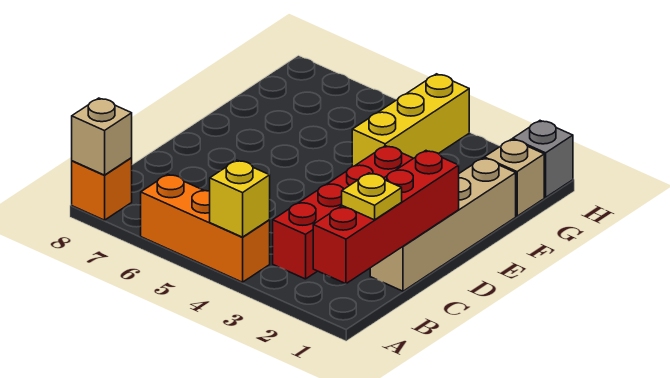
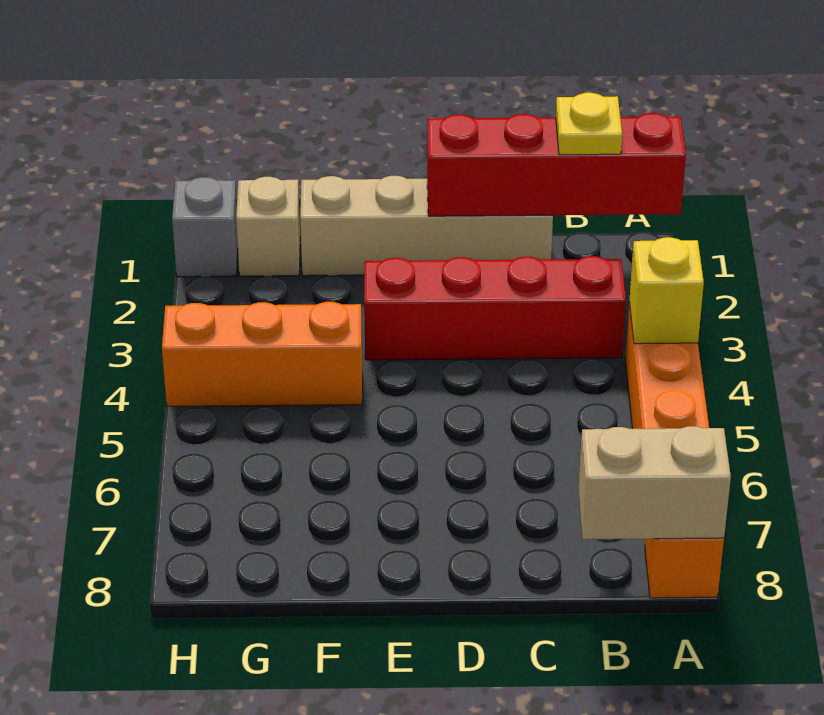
tan 1x1 brick [72,98,132,175] -> tan 1x2 brick [578,426,731,539]
yellow 1x3 brick [352,74,469,167] -> orange 1x3 brick [162,302,362,406]

